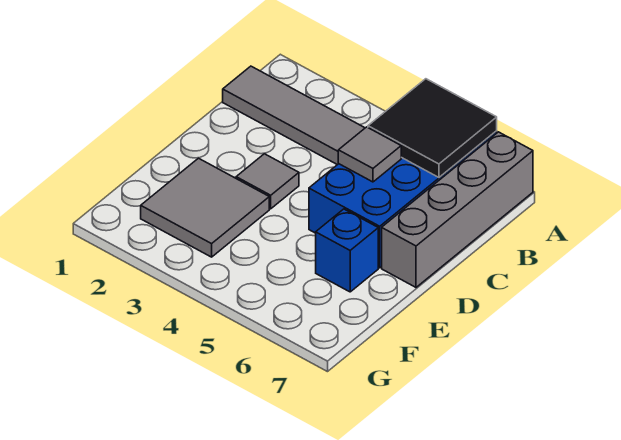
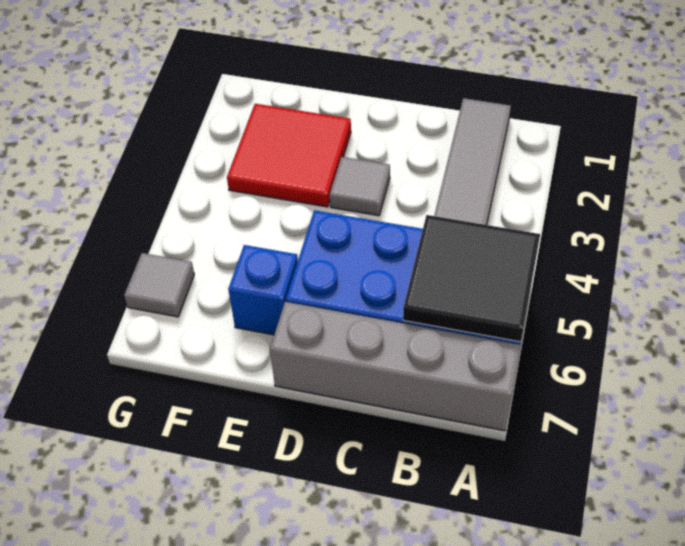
grey 1x1 tile [338,127,401,182] -> grey 1x1 tile moved to [124,253,194,317]
grey 2x2 tile [141,158,269,257] -> red 2x2 tile [227,104,351,207]

